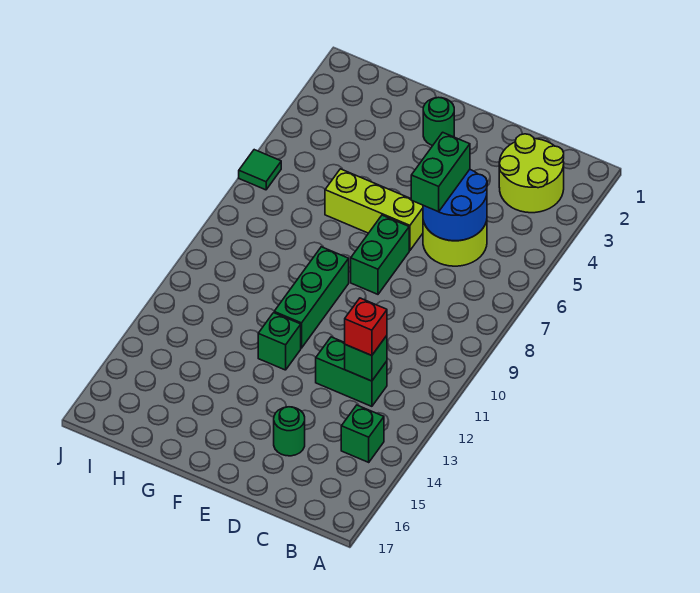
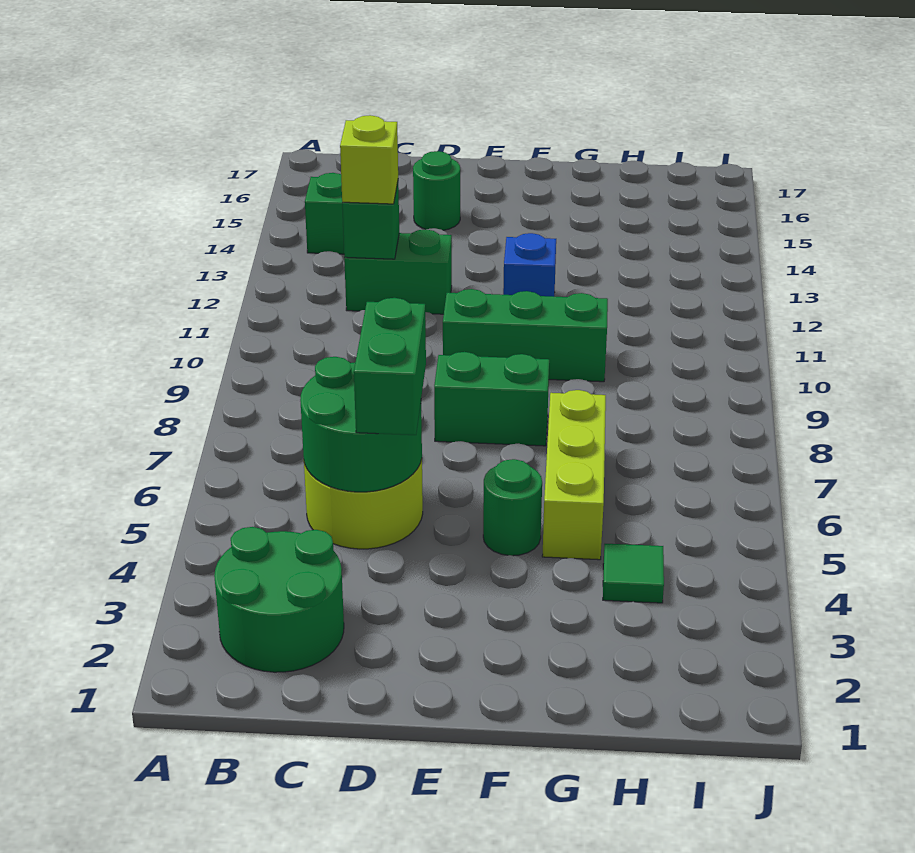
lime 2x2 round brick [499,134,564,213] -> green 2x2 round brick [214,527,344,672]
blue 2x2 round brick [423,170,487,241] -> green 2x2 round brick [300,357,422,492]
red 1x1 brick [345,298,387,356] -> lime 1x1 brick [340,115,398,204]
lime 1x3 brick [325,169,423,251] -> lime 1x3 brick turned to [542,390,606,560]
green 1x2 brick [351,215,409,294] -> green 1x2 brick turned to [434,352,549,446]
green 1x1 round brick [423,97,454,146] -> green 1x1 round brick moved to [483,459,542,556]
green 1x3 brick [274,247,349,348] -> green 1x3 brick turned to [443,289,608,382]
green 1x1 brick [258,313,301,370] -> blue 1x1 brick [503,233,556,296]
green 1x1 tile [239,150,281,190] -> green 1x1 tile moved to [603,544,664,603]

